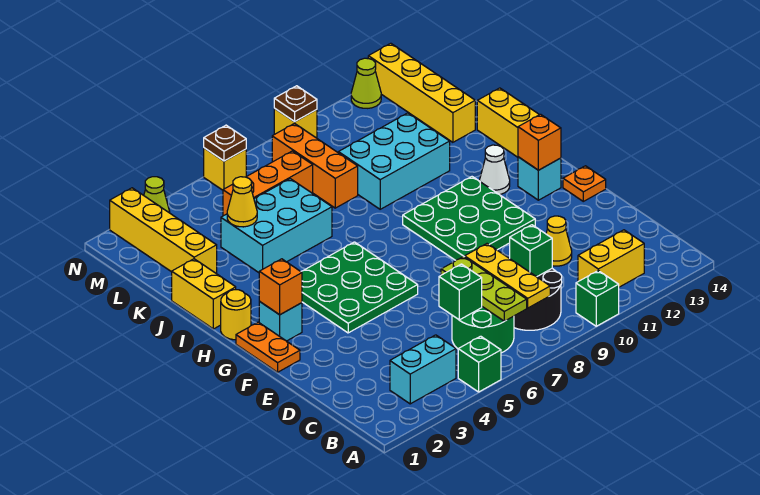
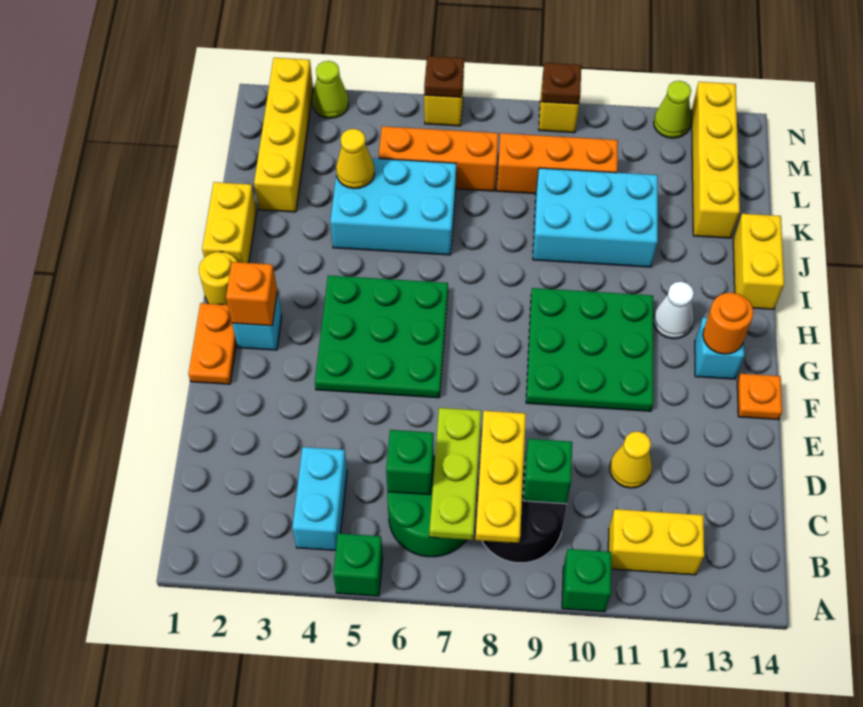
cyan 1x2 brick [390,335,456,404] -> cyan 1x2 brick turned to [292,447,347,550]
orange 1x1 brick [518,114,561,170] -> orange 1x1 round brick [703,293,754,354]
orange 1x3 brick [272,123,358,208] -> orange 1x3 brick turned to [497,133,618,194]

